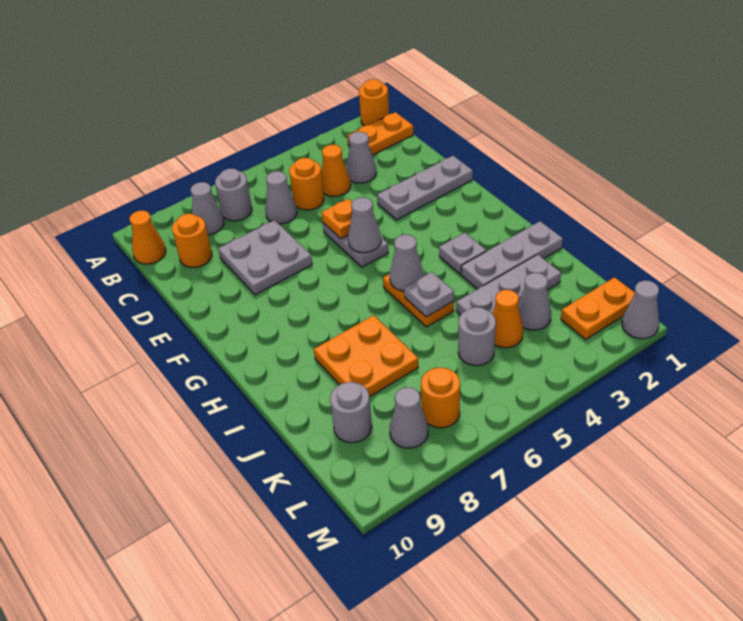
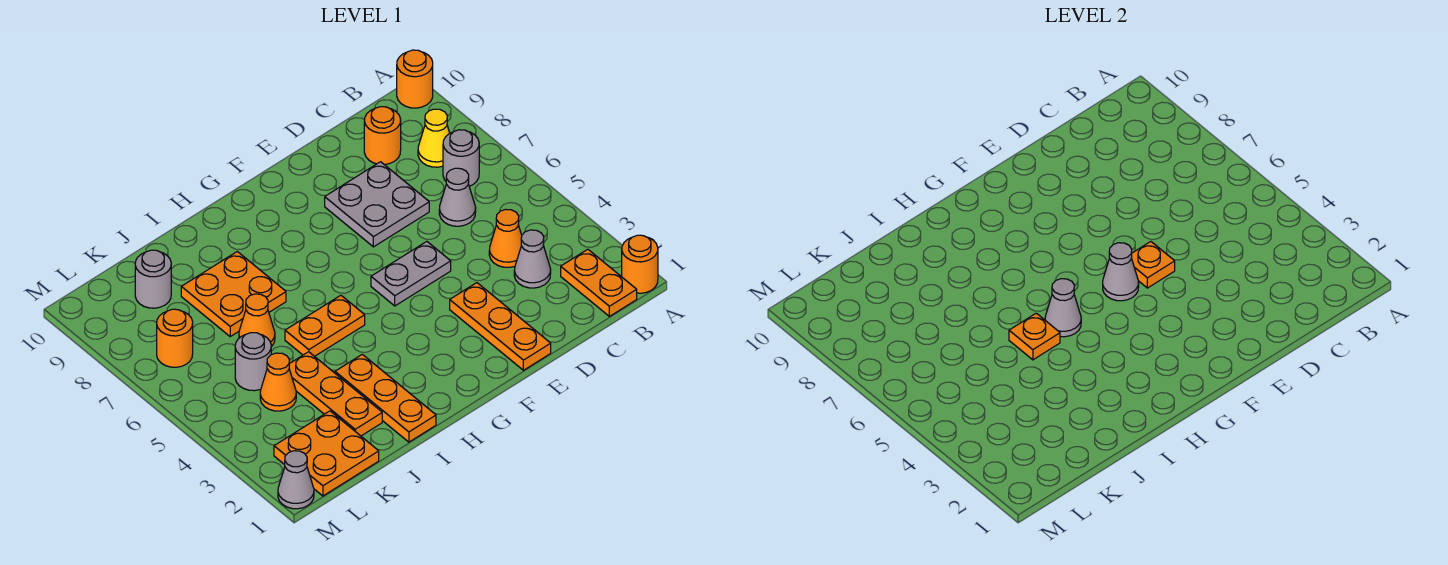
grey 1x1 cone [190,182,224,235] -> yellow 1x1 cone [418,109,450,167]
orange 1x1 cone [129,211,166,264] -> orange 1x1 cone moved to [239,294,275,347]
orange 1x1 round brick [289,158,324,210] -> orange 1x1 round brick moved to [397,50,433,108]
grey 1x3 plate [377,156,473,220] -> orange 1x3 plate [450,283,551,370]
grey 1x1 plate [439,233,486,274] -> none
grey 1x3 plate [461,221,563,289] -> orange 1x3 plate [335,354,436,442]
grey 1x1 plate [404,272,454,317] -> orange 1x1 plate [1009,313,1060,360]
grey 1x3 plate [456,254,561,315] -> orange 1x3 plate [289,352,382,436]
grey 1x1 cone [518,273,551,330] -> none
orange 1x2 plate [561,277,635,339] -> orange 2x2 plate [274,411,379,496]
grey 1x1 cone [390,387,428,448] -> none

